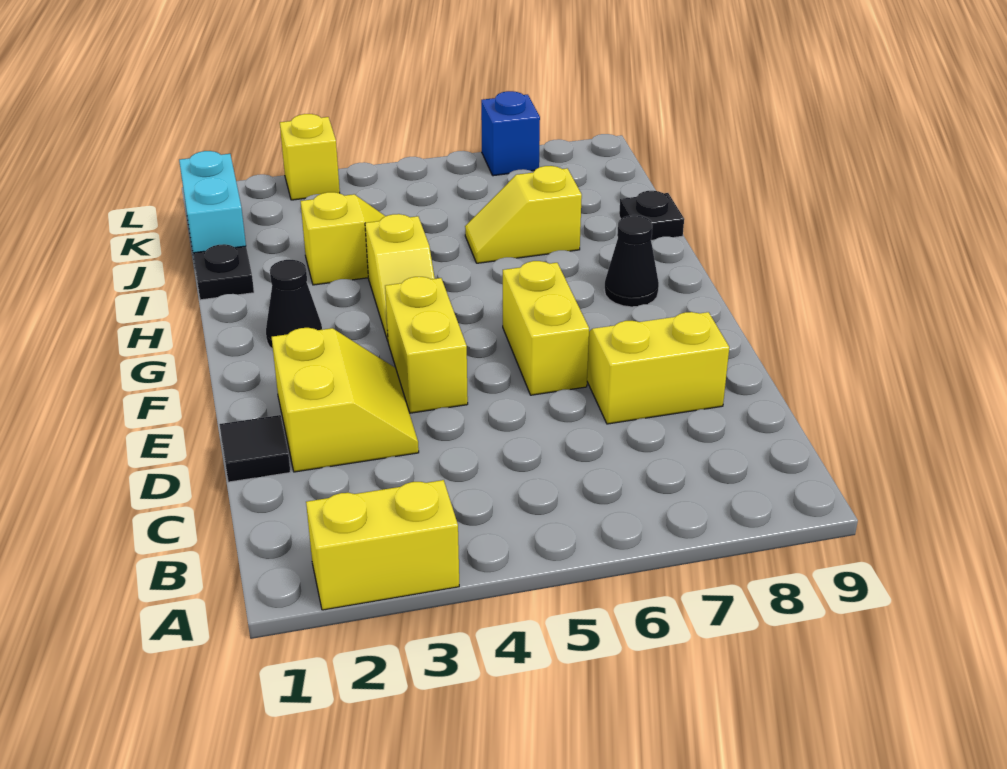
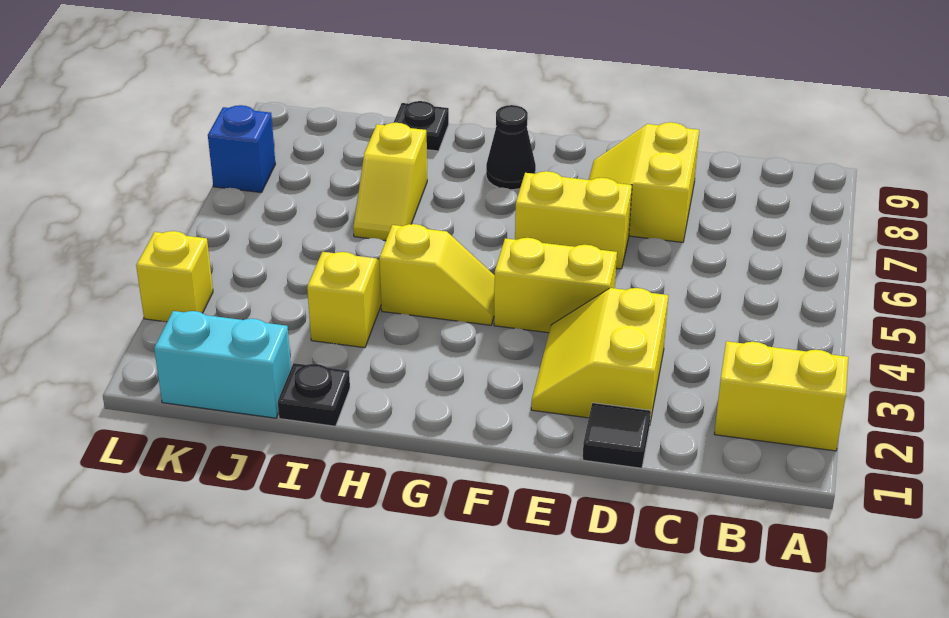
yellow 1x2 brick [306,480,459,610] -> yellow 1x2 brick turned to [714,341,848,451]
yellow 2x2 slope [272,328,419,472] -> yellow 2x2 slope turned to [531,288,668,422]
black 1x1 cone [266,260,322,349] -> none

